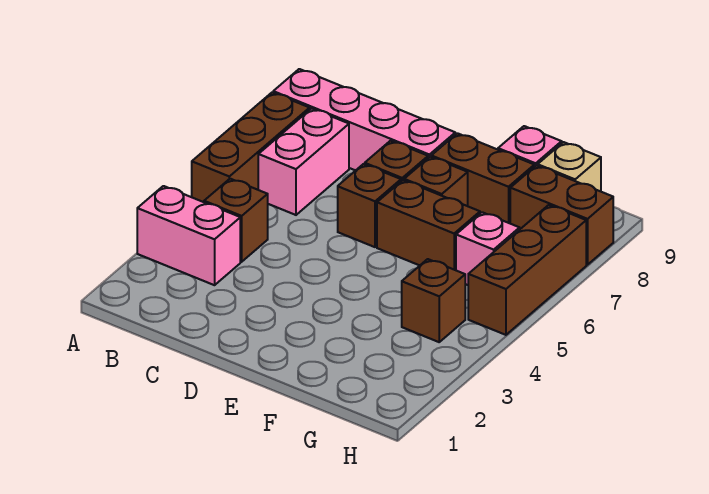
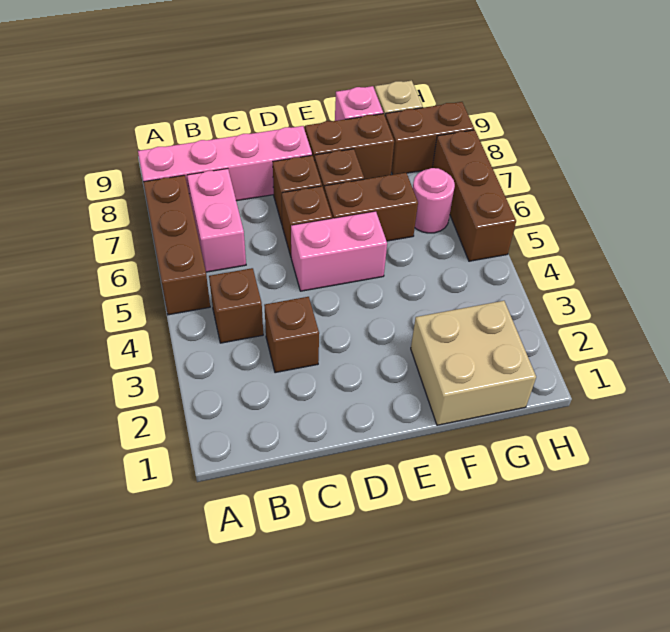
pink 1x2 brick [137,186,240,285] -> pink 1x2 brick moved to [291,211,387,291]
none -> tan 2x2 brick [411,301,536,425]
brown 1x1 brick [402,259,465,342] -> brown 1x1 brick moved to [264,297,319,373]
pink 1x1 brick [456,212,520,285] -> pink 1x1 round brick [413,168,455,233]

